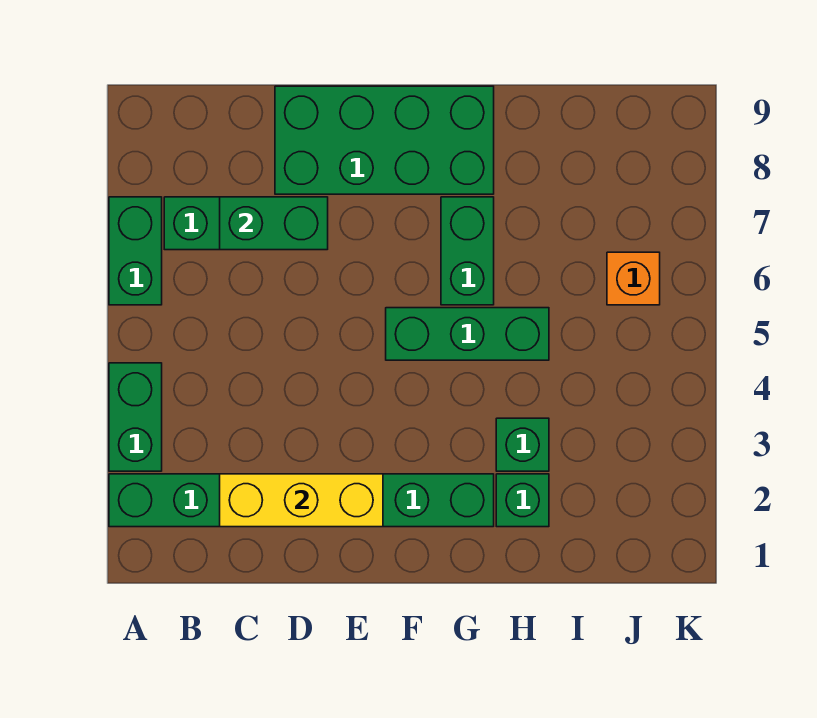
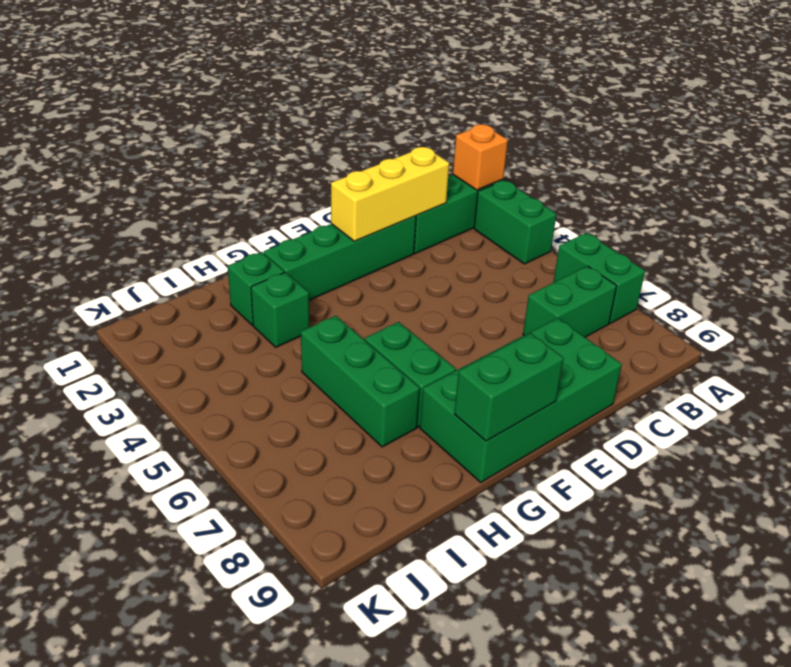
green 1x2 brick [220,197,328,250] -> green 1x2 brick moved to [455,333,564,441]
green 1x3 brick [386,308,549,360] -> green 1x3 brick turned to [301,316,420,447]
orange 1x1 brick [607,252,660,305] -> orange 1x1 brick moved to [453,124,508,190]

